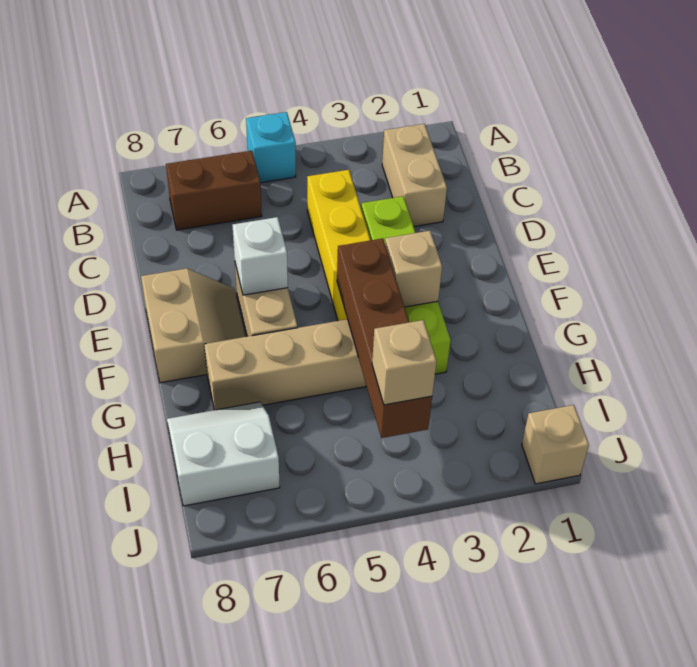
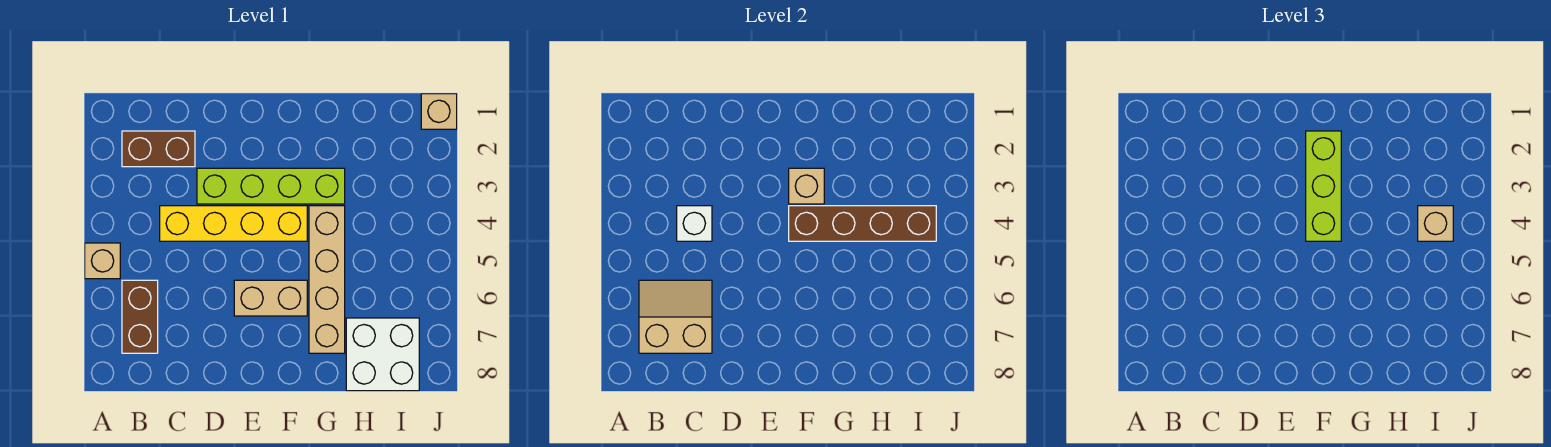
cyan 1x1 brick [246,112,296,183] -> tan 1x1 brick [85,243,120,279]
tan 1x2 brick [382,124,447,227] -> brown 1x2 brick [122,131,195,167]
white 1x1 brick [233,217,288,295] -> white 1x1 brick moved to [677,206,712,241]
tan 2x2 slope [141,268,245,383] -> tan 2x2 slope moved to [639,280,712,353]
none -> lime 1x3 brick [1306,131,1341,241]
white 2x2 slope [167,402,280,506] -> white 2x2 brick [346,318,419,391]

